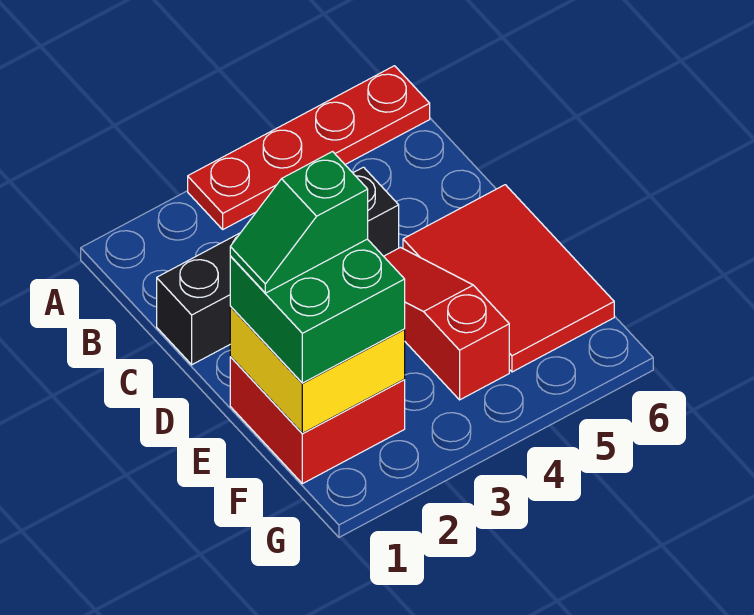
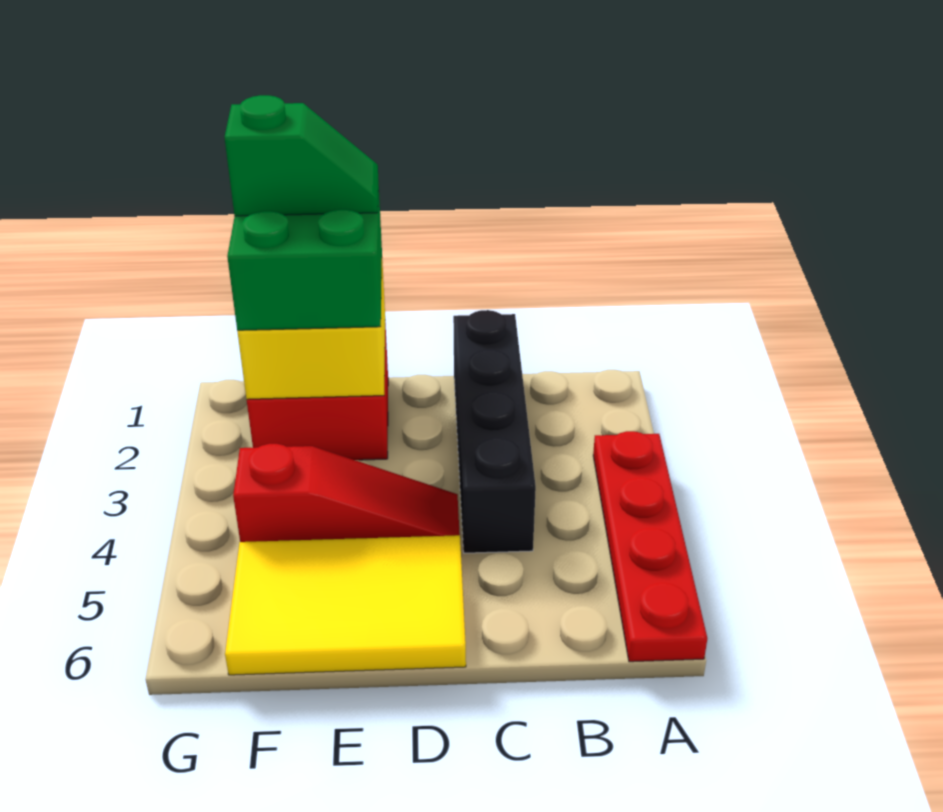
red 2x3 tile [403,185,614,372] -> yellow 2x3 tile [225,535,466,675]
green 1x2 slope [230,152,368,293] -> green 1x2 slope turned to [224,95,378,216]

